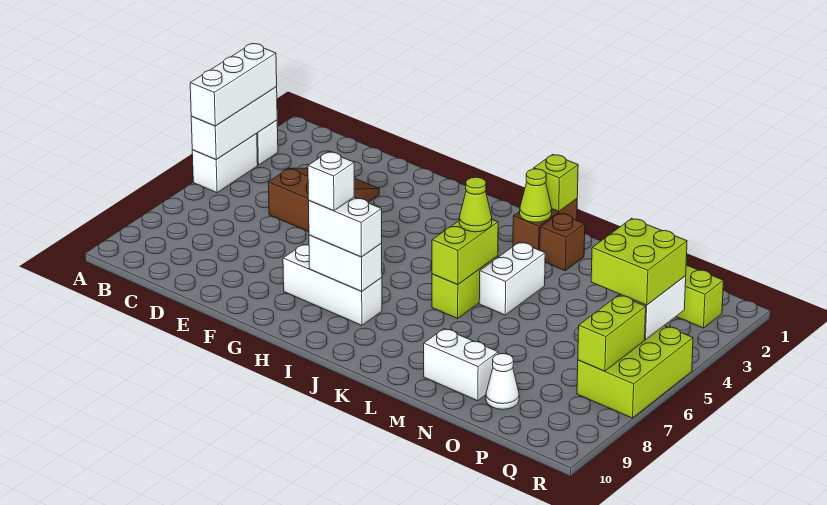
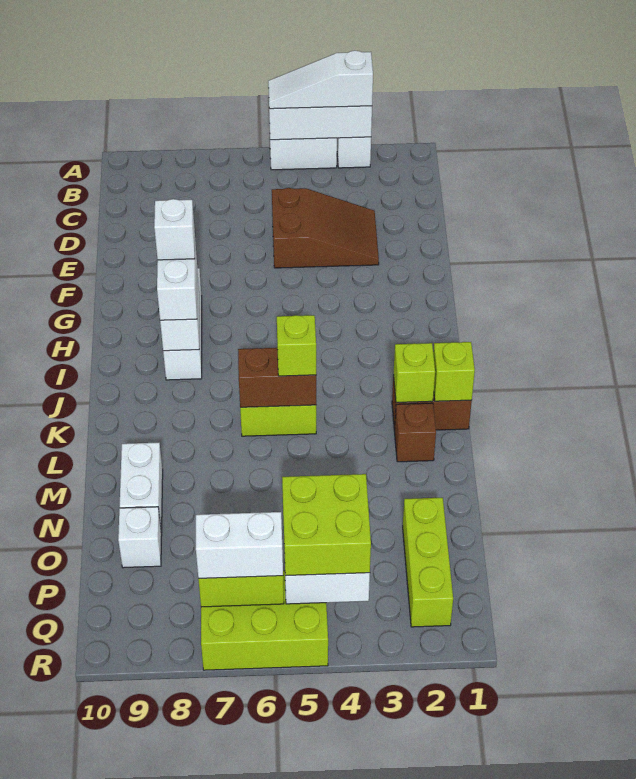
white 1x3 brick [190,44,277,126] -> white 1x3 slope [268,51,373,109]
lime 1x1 cone [520,169,552,222] -> lime 1x1 brick [394,343,435,403]
lime 1x2 brick [432,219,498,284] -> brown 1x2 brick [238,348,316,408]
lime 1x1 cone [459,177,492,232] -> lime 1x1 brick [277,315,316,376]
white 1x2 brick [479,242,545,315] -> white 1x2 brick moved to [196,512,283,578]
white 1x1 cone [486,354,519,409] -> white 1x1 brick [118,507,162,568]

